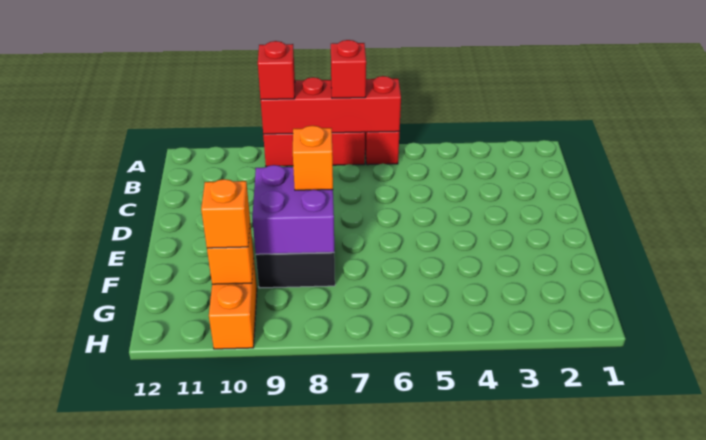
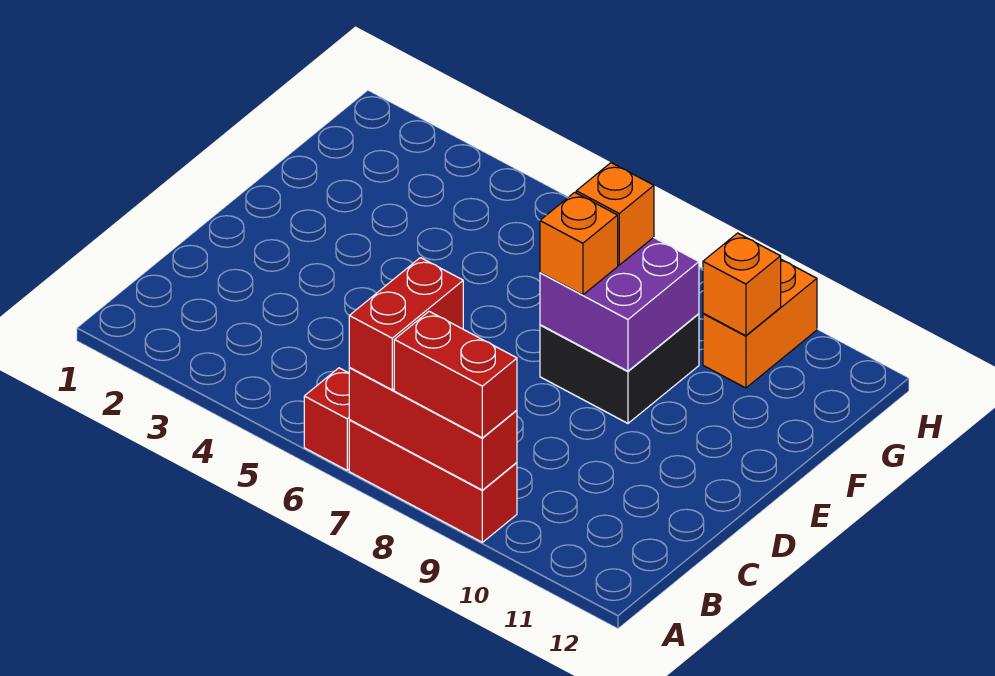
red 1x4 brick [261,76,401,134] -> red 1x3 brick [349,368,517,490]
red 1x1 brick [331,40,366,98] -> red 1x2 brick [349,258,463,390]
red 1x1 brick [258,41,295,99] -> red 1x2 brick [394,311,517,438]
orange 1x1 brick [201,179,250,248] -> orange 1x1 brick moved to [576,163,654,265]

